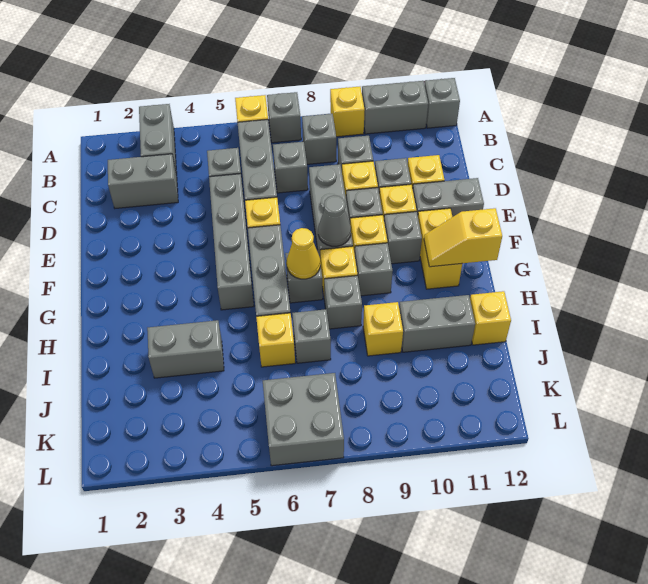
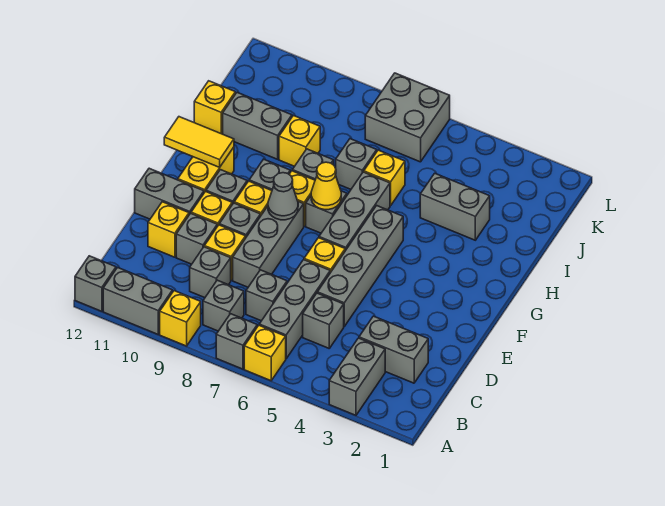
yellow 1x2 slope [424,208,502,267] -> yellow 1x2 tile [164,117,234,167]

